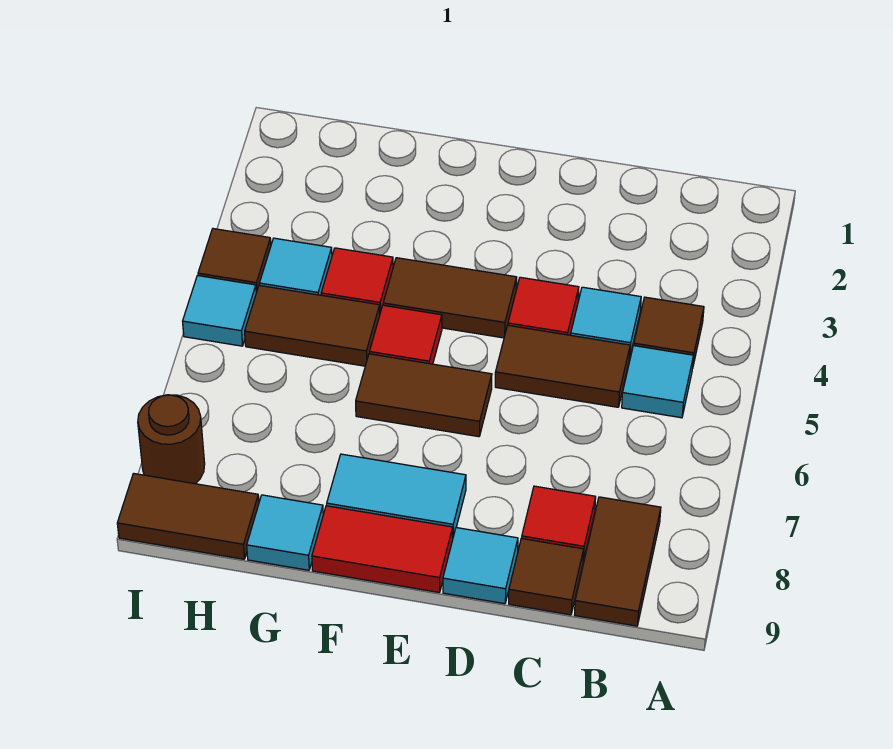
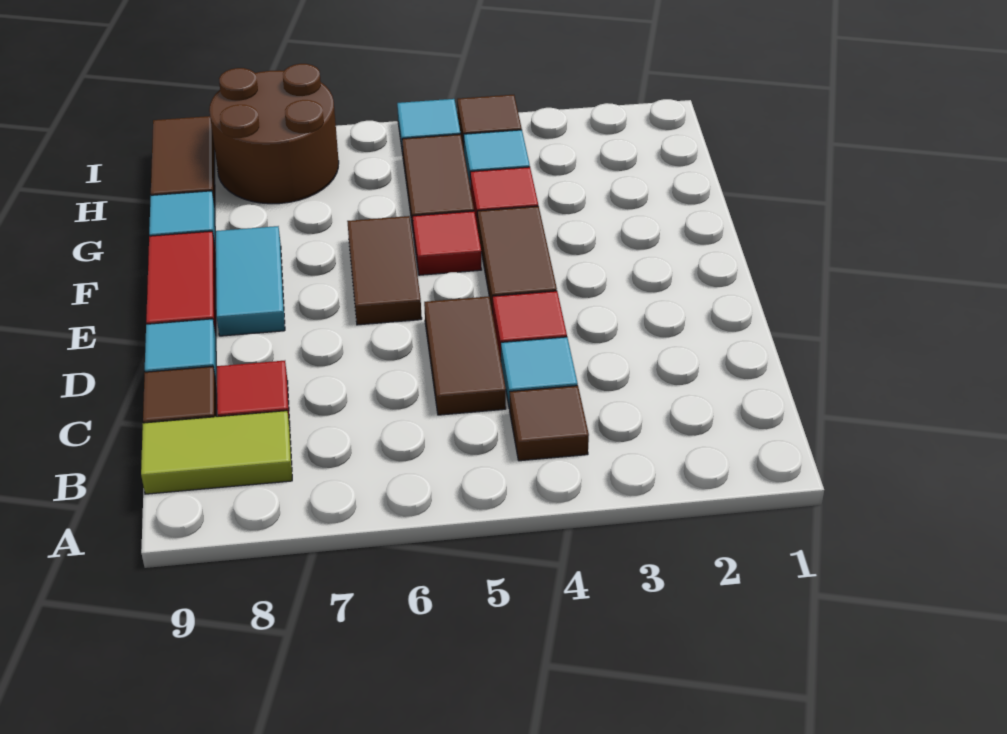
cyan 1x1 tile [622,346,694,418] -> none
brown 1x2 tile [575,497,661,626] -> lime 1x2 tile [141,411,292,494]
brown 1x1 round brick [138,395,205,484] -> brown 2x2 round brick [209,64,339,204]

